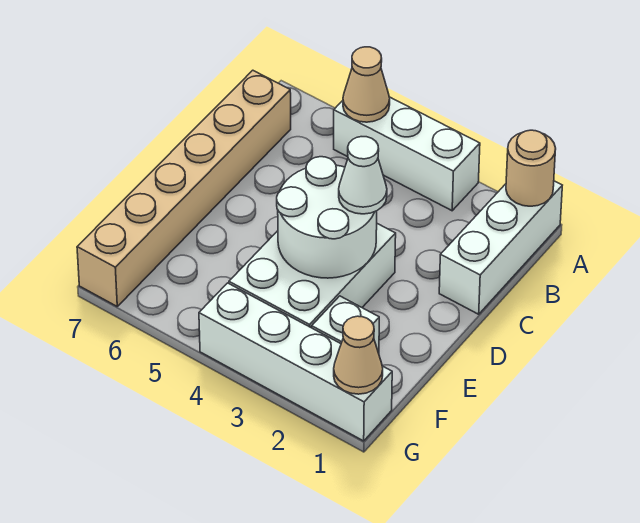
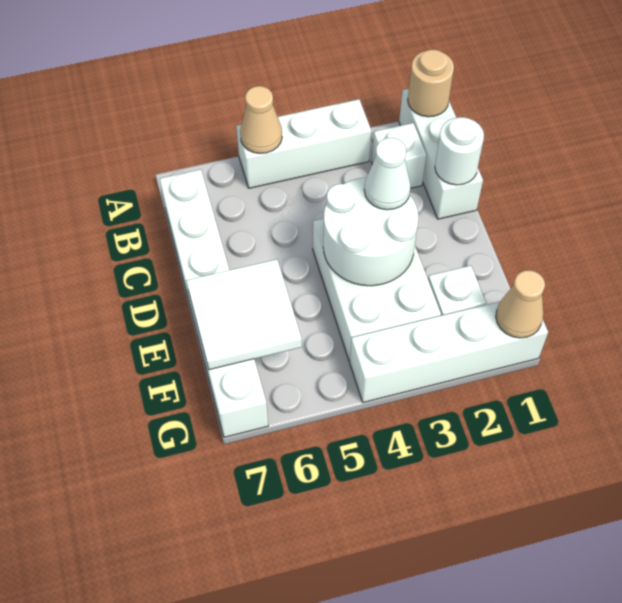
none -> white 1x1 brick [372,123,426,188]
tan 1x6 brick [77,70,291,306] -> white 1x6 brick [160,169,268,437]
none -> white 1x1 round brick [435,117,484,185]
none -> white 2x2 tile [186,259,302,370]

